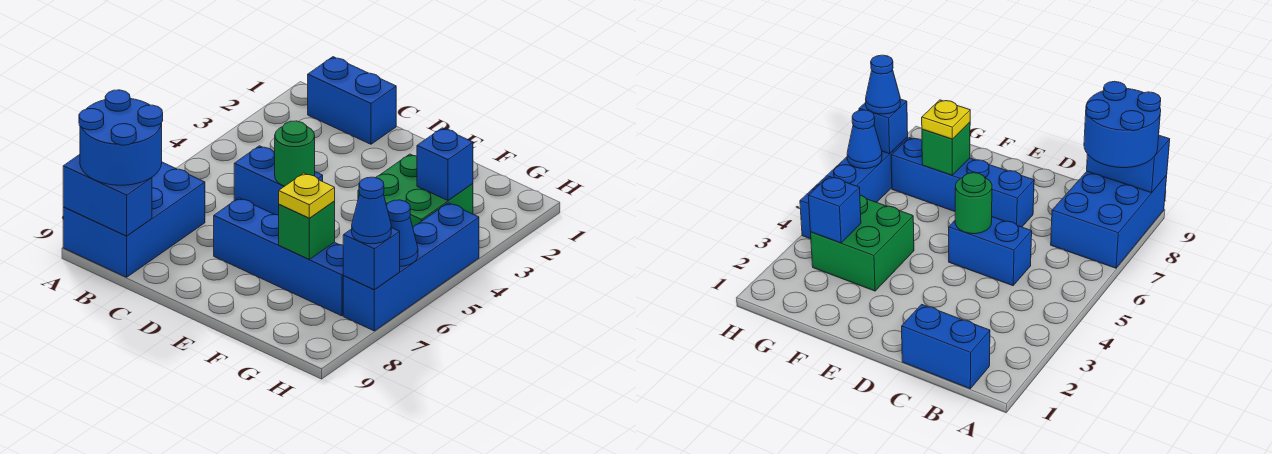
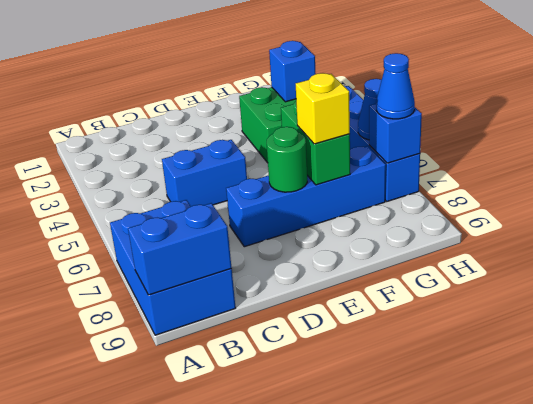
blue 2x2 round brick [79,90,163,185] -> none
blue 1x2 brick [308,57,396,144] -> none
green 1x1 round brick [275,121,315,186] -> green 1x1 round brick moved to [267,127,307,192]
green 1x1 brick [279,201,335,259] -> green 1x2 brick [281,101,350,185]
yellow 1x1 plate [279,173,335,218] -> yellow 1x1 brick [296,73,350,144]

